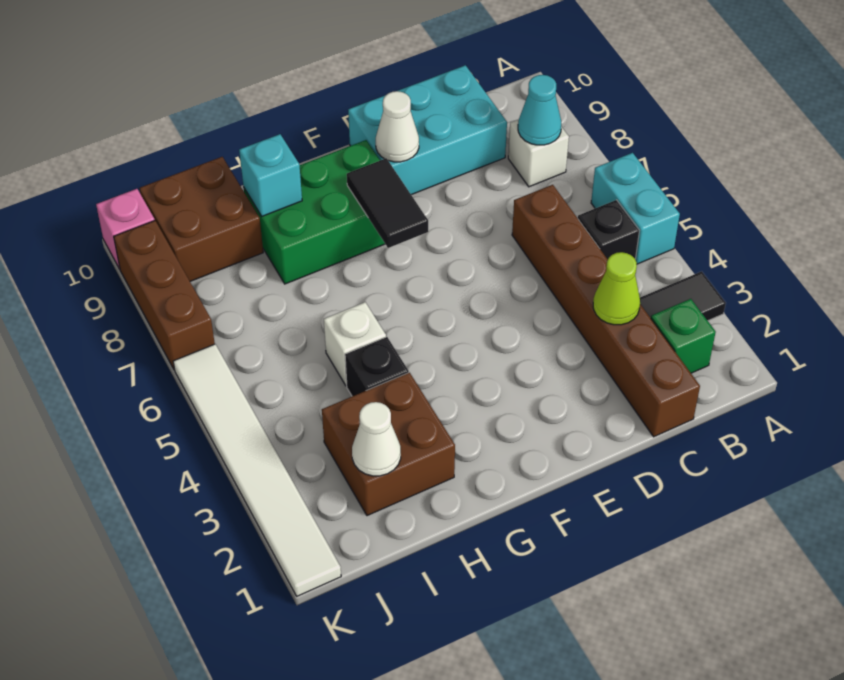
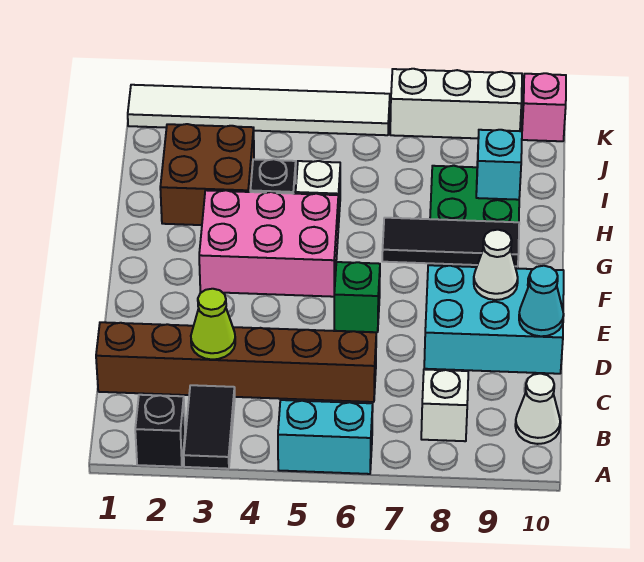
green 1x1 brick [651,299,716,373] -> green 1x1 brick moved to [334,262,380,332]
black 1x1 brick [578,200,639,259] -> black 1x1 brick moved to [135,395,185,467]
cyan 1x1 cone [518,75,561,145] -> cyan 1x1 cone moved to [519,266,564,336]
cyan 2x3 brick [348,65,507,195] -> cyan 2x3 brick turned to [424,265,564,374]
none -> pink 2x3 brick [199,190,338,297]
black 1x2 tile [347,158,428,248] -> black 1x3 tile [382,218,519,267]
white 1x1 cone [352,402,401,476] -> white 1x1 cone moved to [515,374,560,444]
brown 2x2 brick [140,157,263,281] -> none
brown 1x3 brick [114,221,215,370] -> white 1x3 brick [390,69,522,138]

